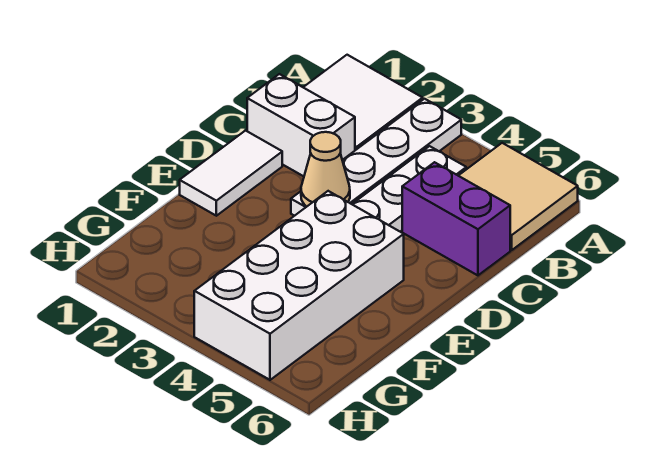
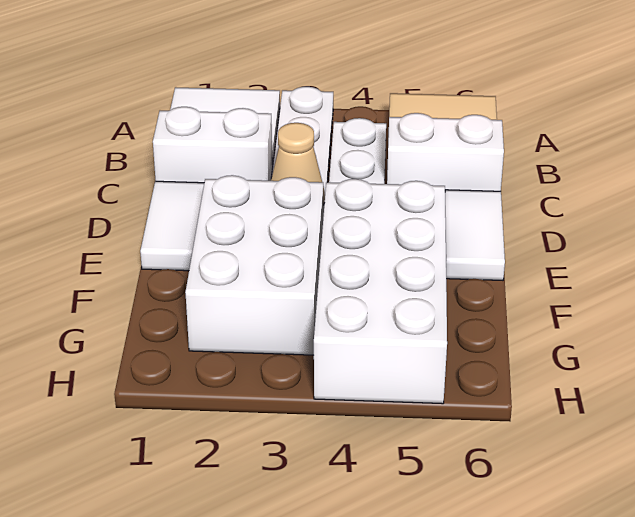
purple 1x2 brick [402,162,510,275] -> white 1x2 brick [387,113,504,191]
none -> white 1x2 tile [445,190,505,280]
none -> white 2x3 brick [185,175,323,355]

